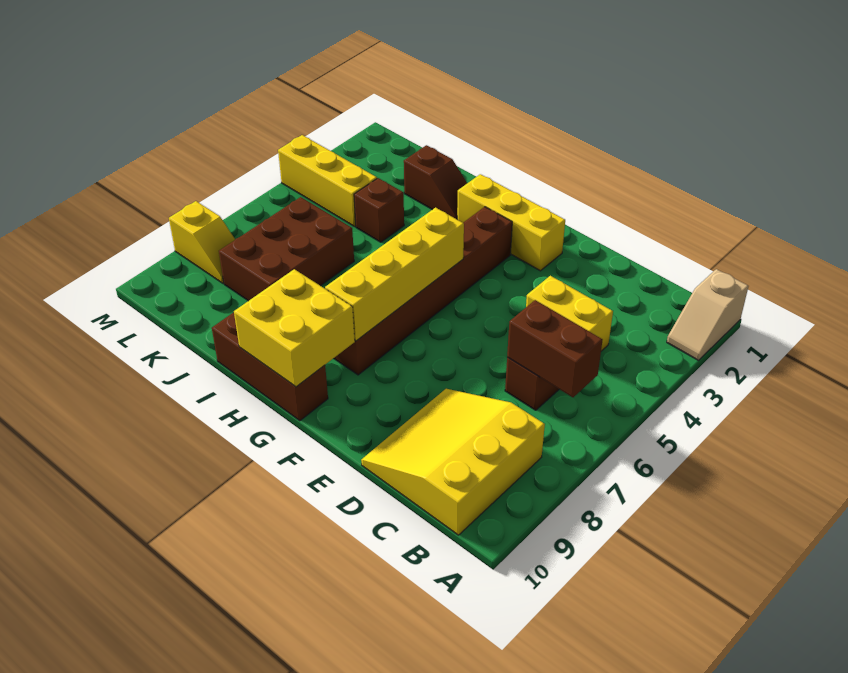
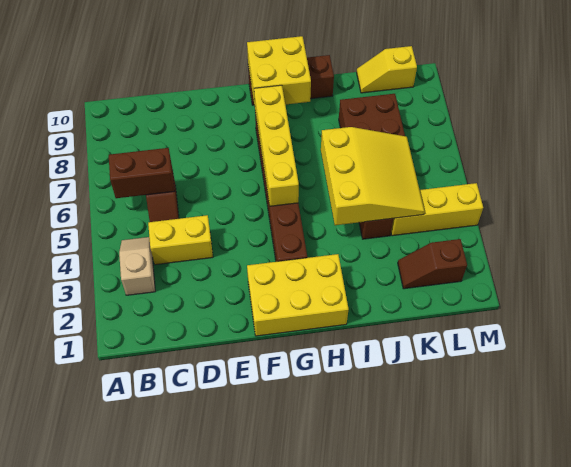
tan 1x2 slope [667,269,749,360] -> tan 1x2 slope moved to [119,237,155,295]
yellow 3x3 slope [361,389,545,535] -> yellow 3x3 slope moved to [321,127,424,225]
yellow 1x3 brick [457,174,565,271] -> yellow 2x3 brick [247,254,349,336]
brown 1x2 slope [404,145,467,219] -> brown 1x2 slope moved to [398,239,467,289]
yellow 1x2 slope [169,201,235,283] -> yellow 1x2 slope moved to [357,46,417,93]

